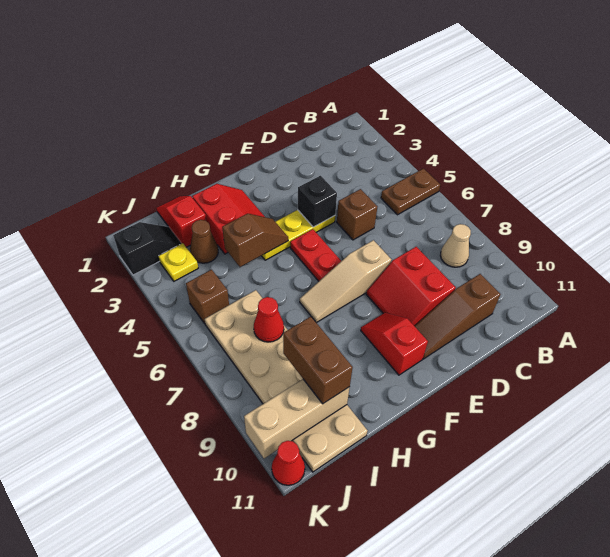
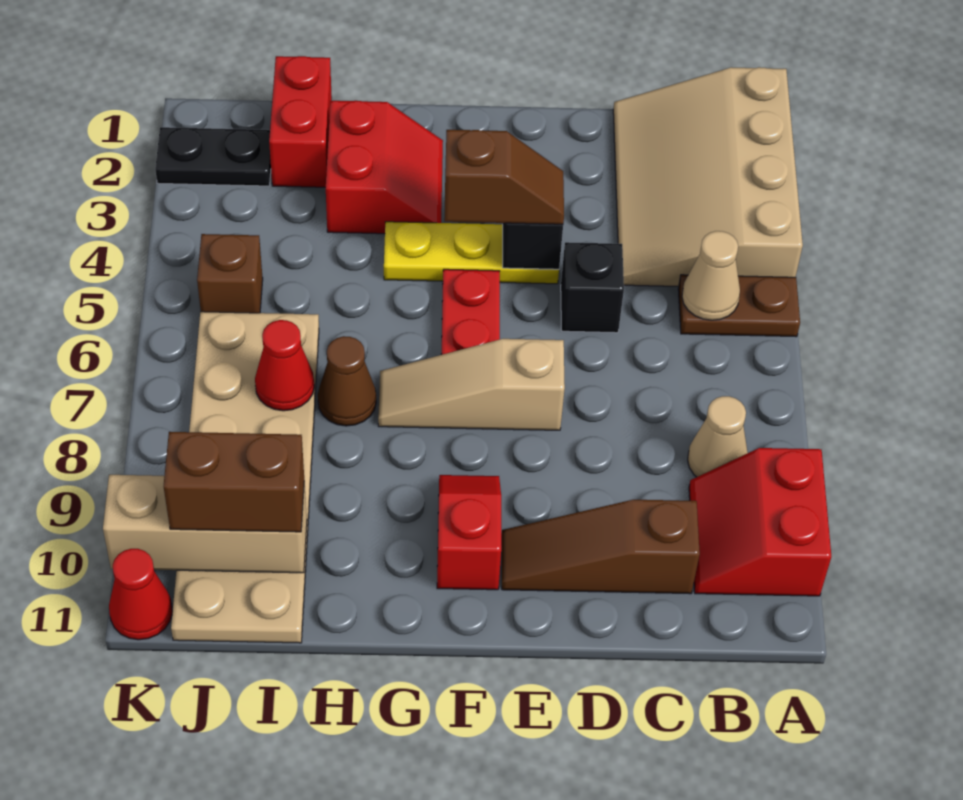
none -> tan 3x4 slope [613,67,803,287]
none -> tan 1x1 cone [682,231,740,320]
brown 1x1 brick [337,189,377,240] -> black 1x1 brick [561,242,624,333]
red 2x2 slope [366,247,456,326] -> red 2x2 slope moved to [689,448,831,596]
brown 1x2 slope [222,214,288,267] -> brown 1x2 slope moved to [444,130,564,224]
red 1x2 slope [156,196,206,247] -> red 1x2 brick [269,56,332,187]
brown 1x1 cone [190,220,218,263] -> brown 1x1 cone moved to [318,336,376,426]
brown 1x2 brick [283,317,353,404] -> brown 1x2 brick turned to [164,432,304,532]
black 1x2 slope [113,222,182,275] -> black 1x2 plate [155,127,271,186]
yellow 1x1 plate [159,243,198,281] -> none

